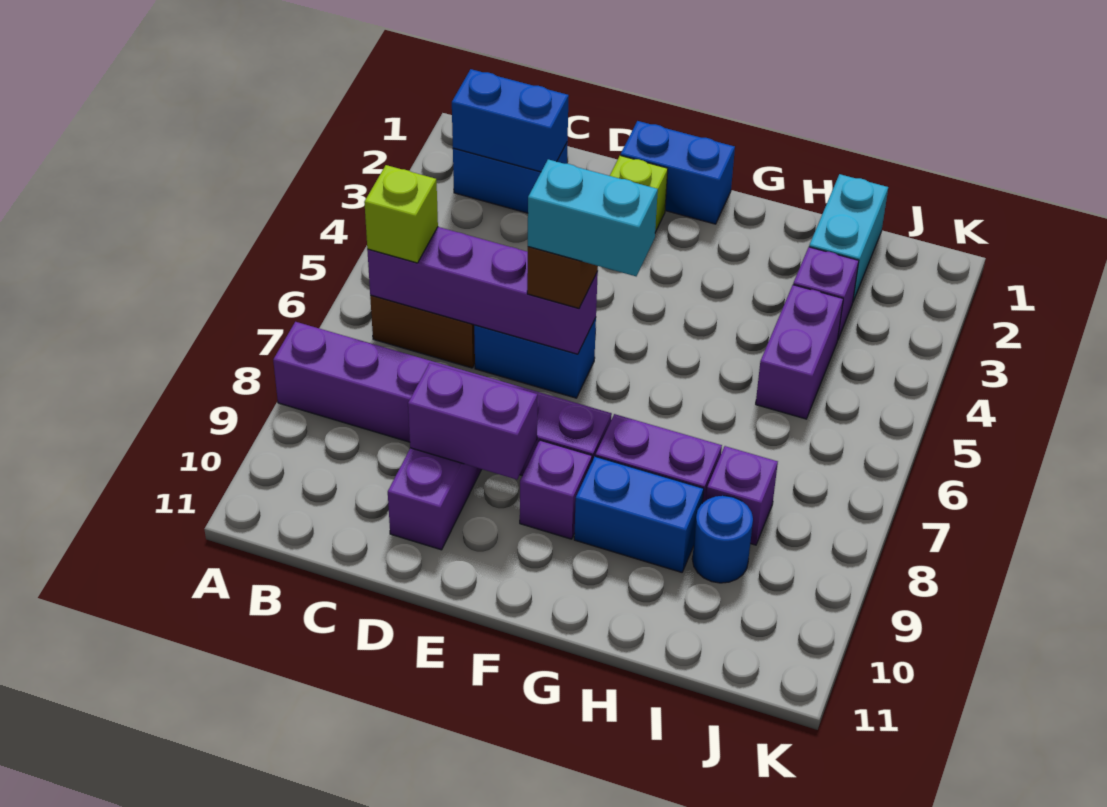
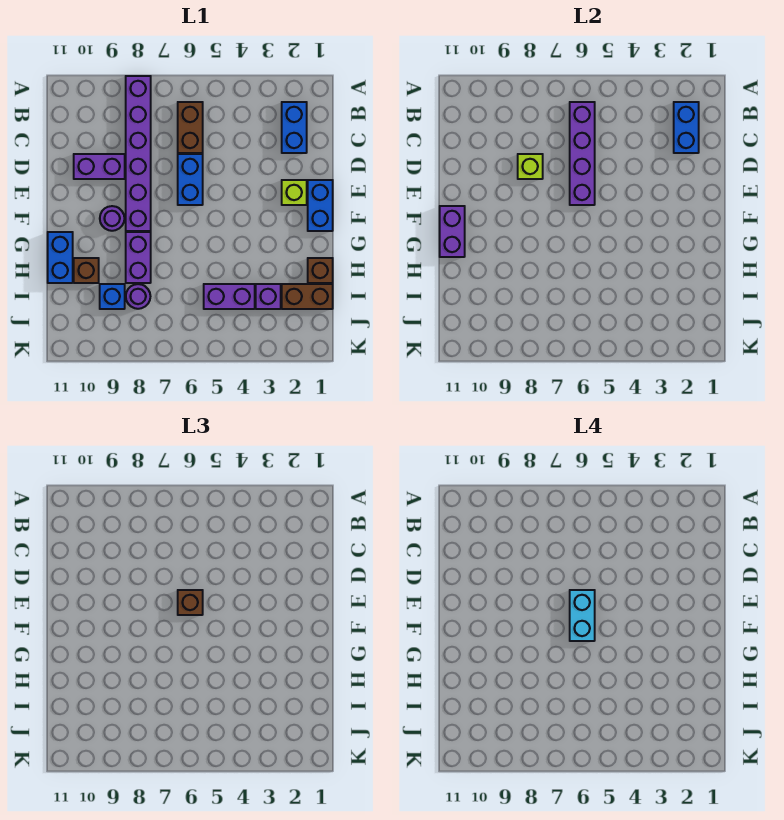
lime 1x1 brick [364,165,438,263] -> lime 1x1 brick moved to [518,154,543,179]
purple 1x2 brick [408,363,537,480] -> purple 1x2 brick moved to [440,206,465,257]
purple 1x1 brick [520,440,592,539] -> purple 1x1 round brick [100,206,124,231]
blue 1x2 brick [574,456,704,572] -> blue 1x2 brick moved to [48,232,73,283]
none -> brown 1x1 brick [308,258,333,283]
none -> brown 1x1 brick [74,258,99,283]
cyan 1x2 brick [809,174,888,301] -> brown 1x2 brick [282,284,333,309]
purple 1x1 brick [706,446,778,545] -> purple 1x1 round brick [126,284,150,309]
blue 1x1 round brick [692,496,753,583] -> blue 1x1 brick [100,284,125,309]

